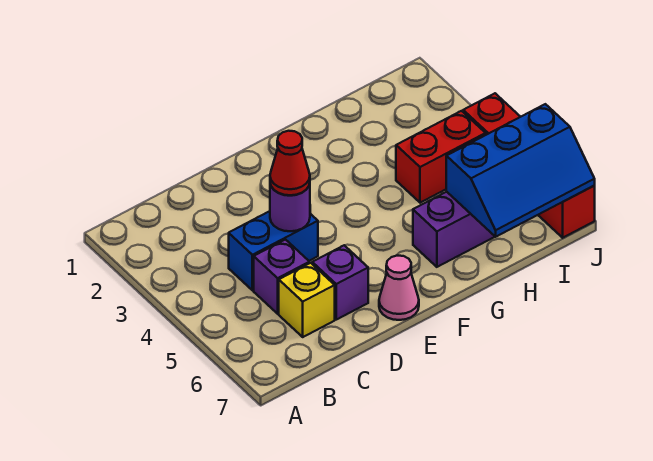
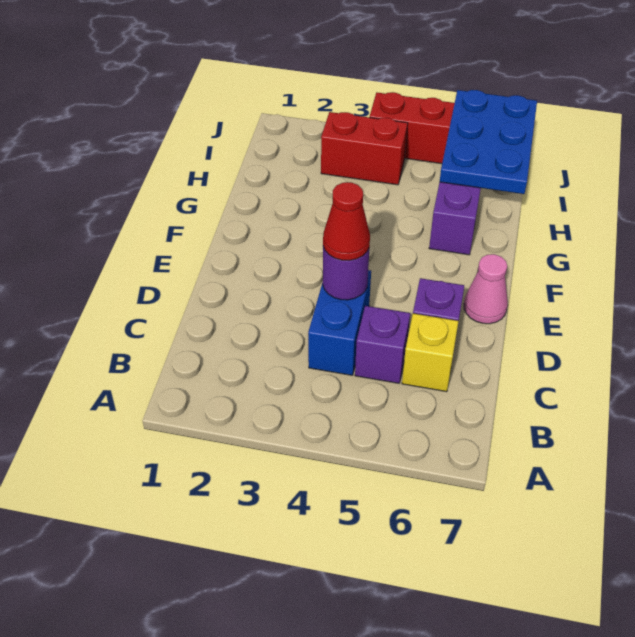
red 1x2 brick [396,111,486,203] -> red 1x2 brick turned to [321,112,408,185]
blue 2x3 slope [446,104,595,237] -> blue 2x3 plate [440,90,537,194]

